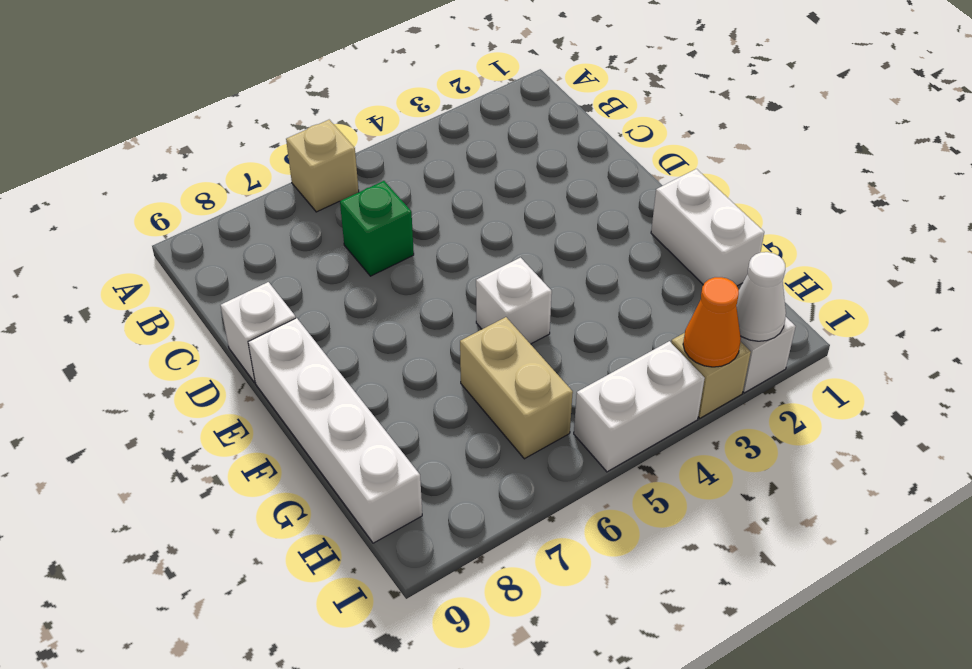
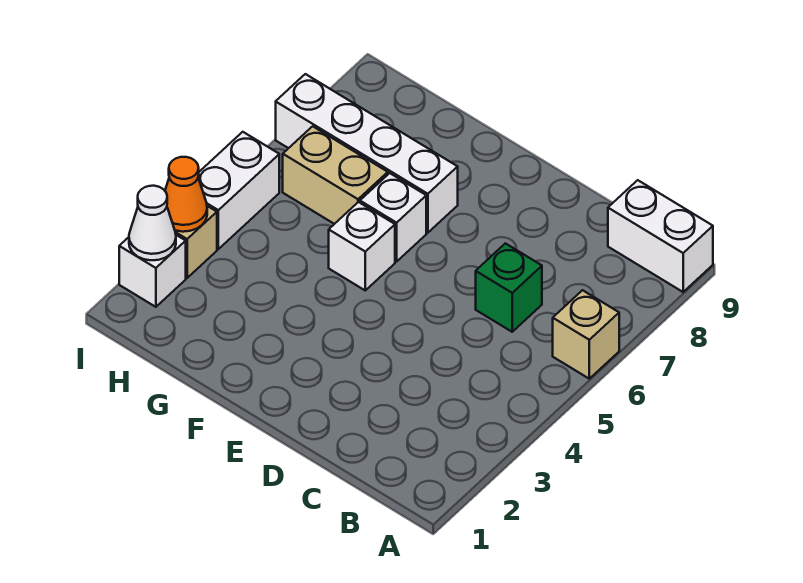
white 1x1 brick [221,282,296,383] -> white 1x1 brick moved to [360,173,426,262]
white 1x4 brick [248,318,422,543] -> white 1x4 brick moved to [276,74,458,233]
white 1x2 brick [651,169,764,286] -> white 1x2 brick moved to [608,180,713,292]

